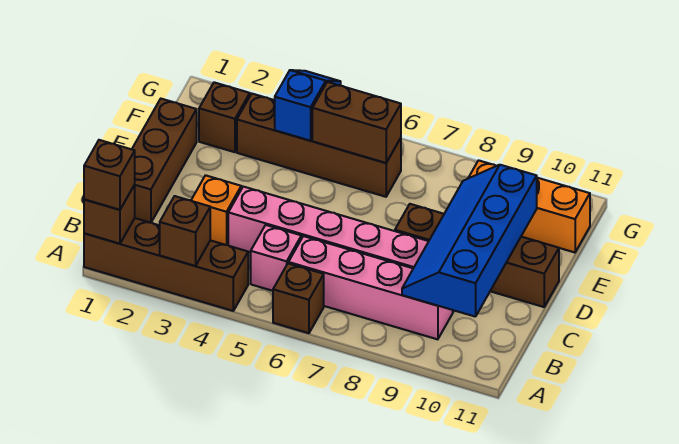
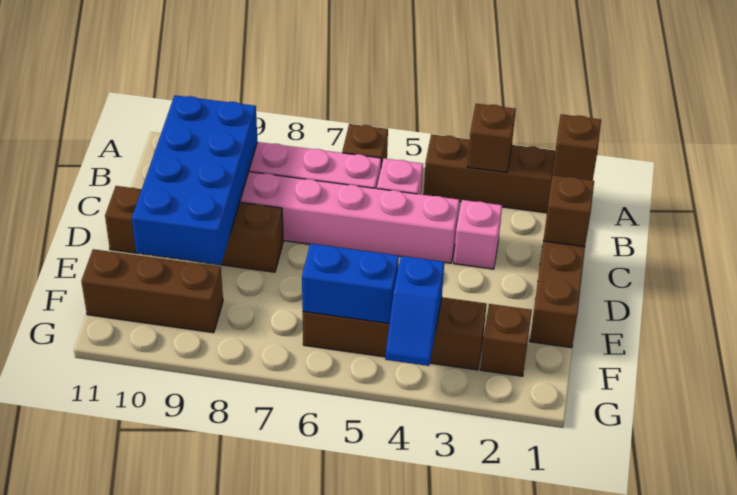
brown 1x1 brick [84,140,135,210] -> brown 1x1 brick moved to [543,175,594,247]
blue 2x4 slope [402,165,537,317] -> blue 2x4 brick [132,95,257,265]
orange 1x1 brick [191,175,241,245] -> pink 1x1 brick [454,200,502,269]
brown 1x2 brick [312,82,401,163] -> blue 1x2 brick [302,244,399,324]
orange 1x3 brick [468,160,590,253] -> brown 1x3 brick [81,249,223,333]

